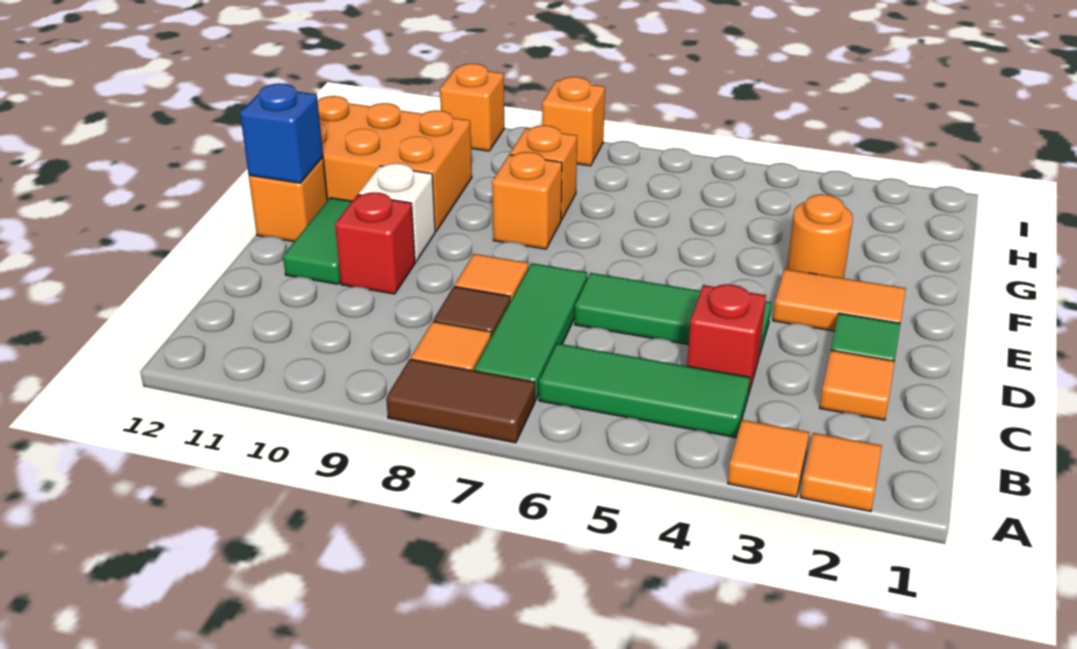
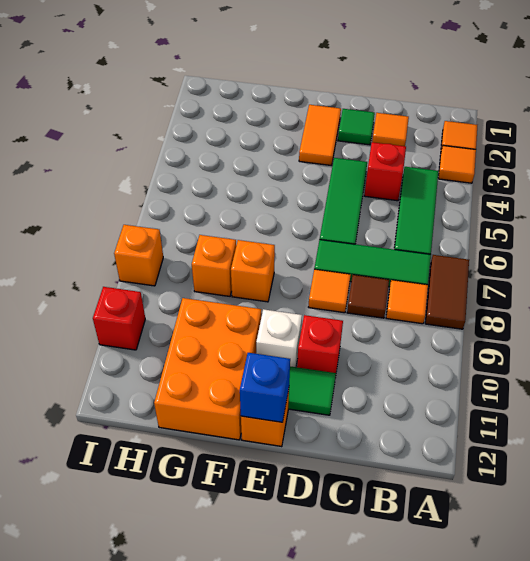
orange 1x1 round brick [787,194,853,278] -> none
orange 1x1 brick [440,64,504,151] -> red 1x1 brick [93,287,145,350]

